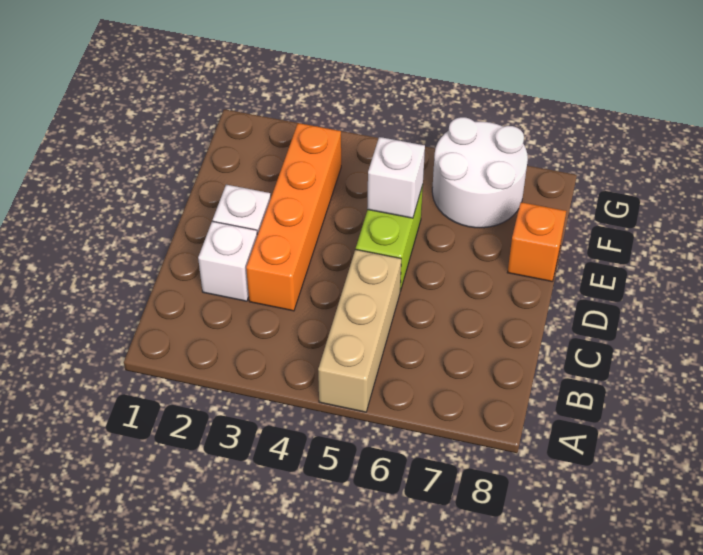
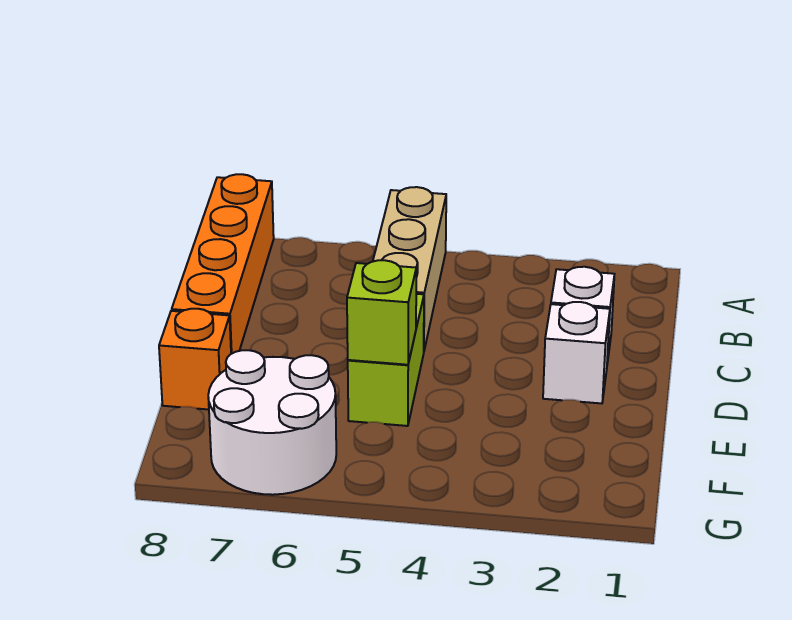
orange 1x4 brick [246,123,341,311] -> orange 1x4 brick moved to [172,174,274,354]
white 1x1 brick [367,137,425,218] -> lime 1x1 brick [347,260,416,365]

